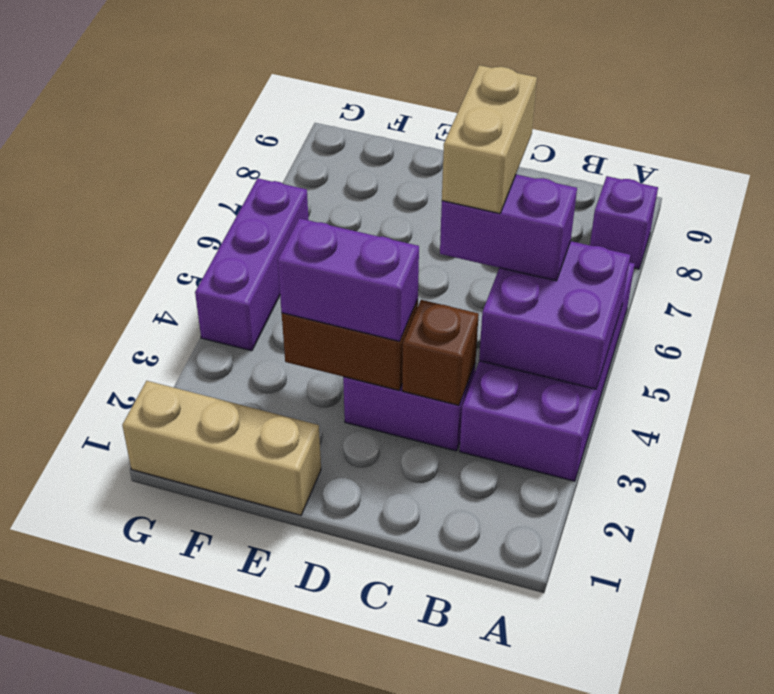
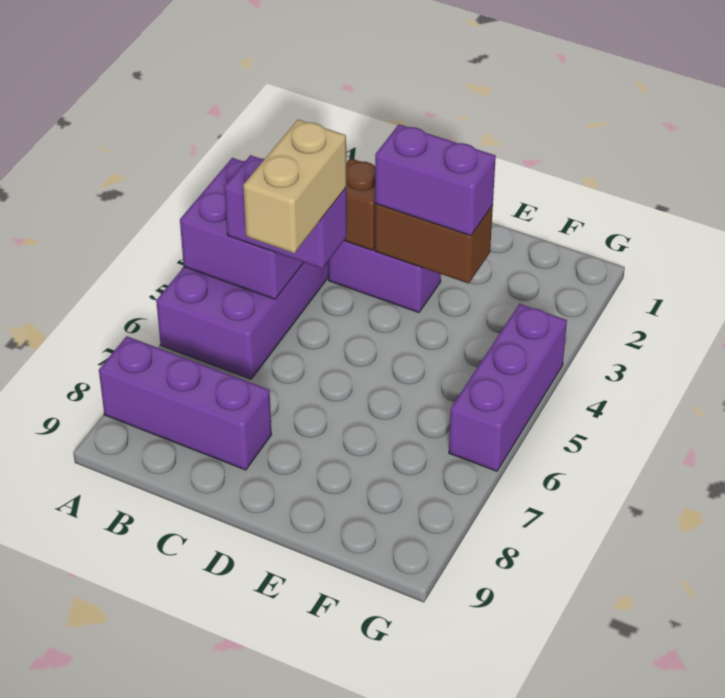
purple 1x1 brick [590,176,658,269] -> purple 1x3 brick [99,336,272,470]
tan 1x3 brick [122,381,321,515] -> none

